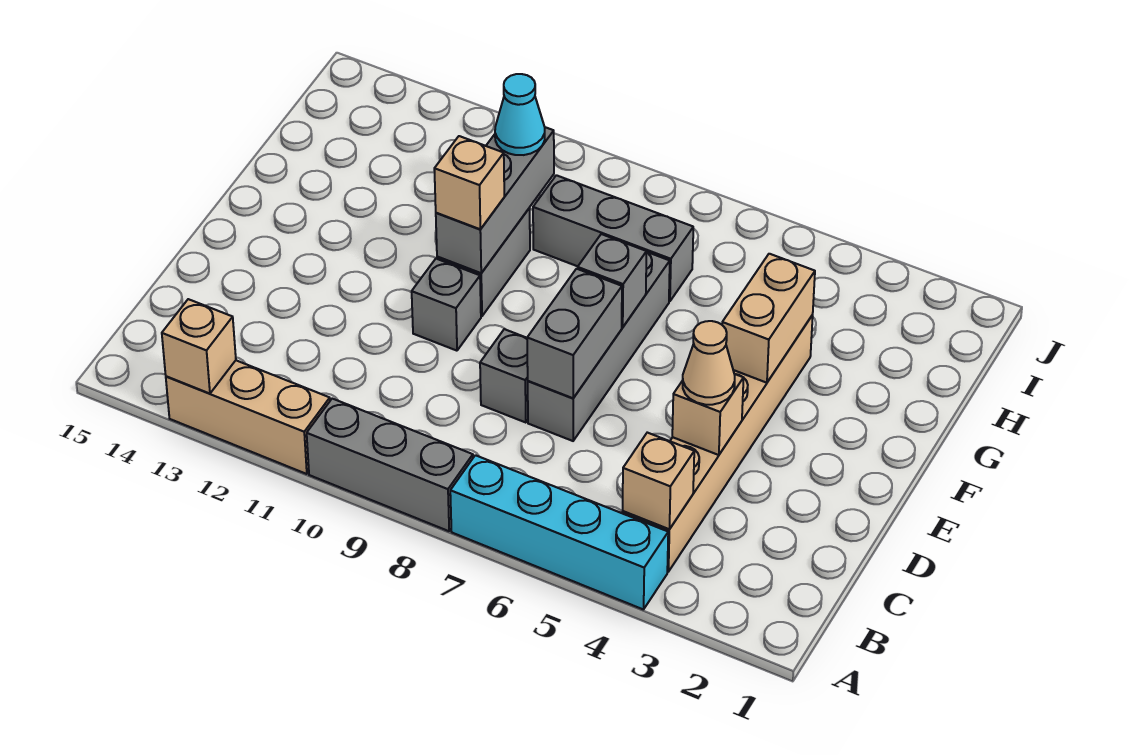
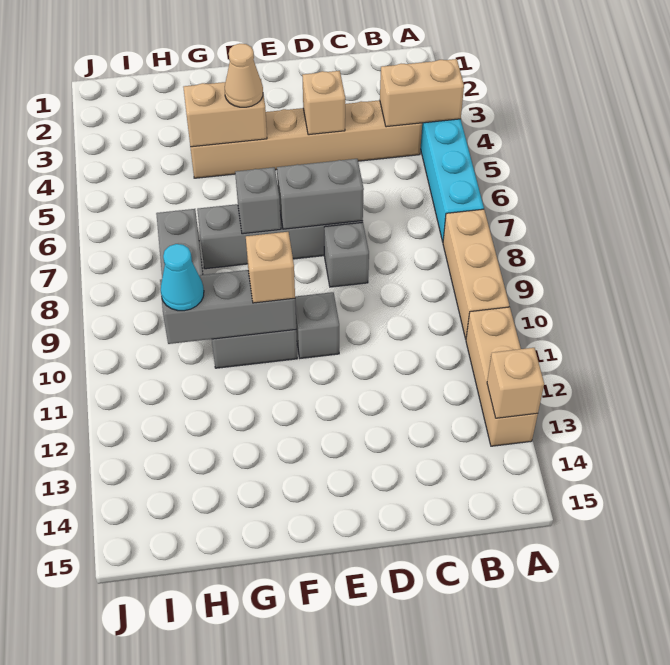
grey 1x3 brick [307,399,473,531] -> tan 1x3 brick [443,209,509,339]
tan 1x1 brick [623,433,694,529] -> tan 1x2 brick [380,59,464,127]
tan 1x1 cone [683,321,735,405] -> tan 1x1 cone moved to [225,44,263,107]

